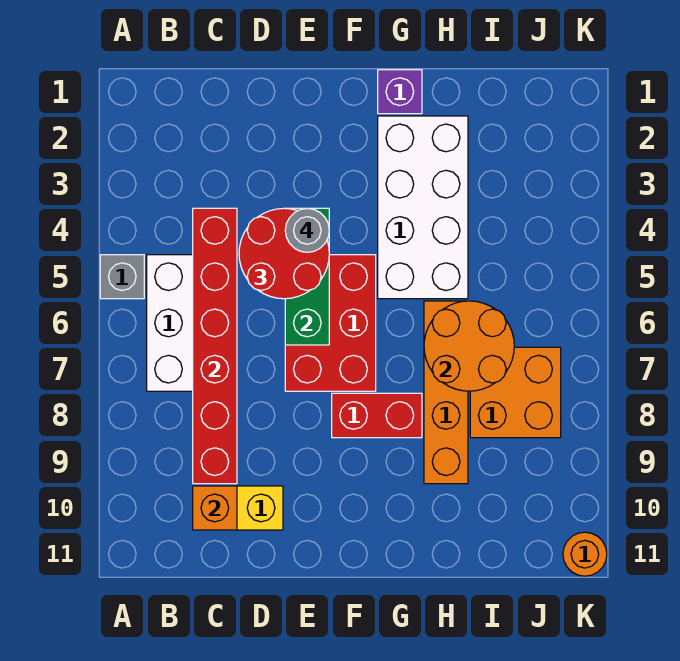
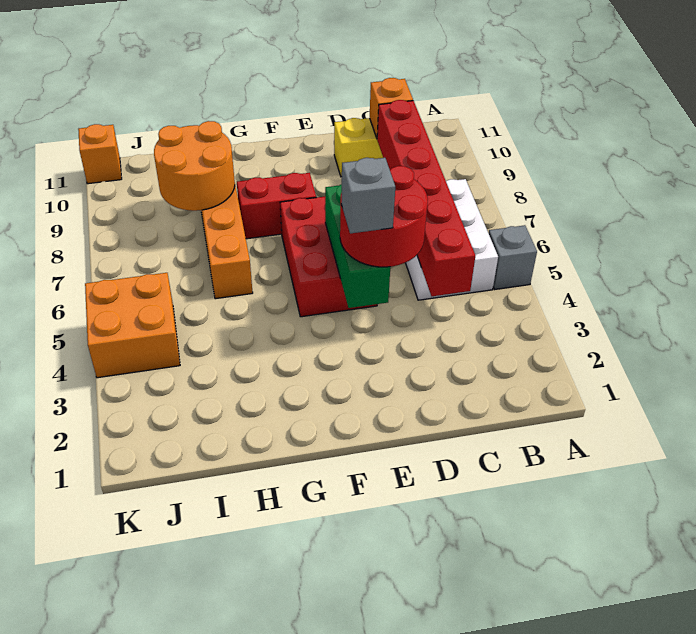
grey 1x1 round brick [285,208,329,252] -> grey 1x1 brick [341,158,395,233]
purple 1x1 brick [378,70,422,114] -> none
white 2x4 brick [378,116,468,299] -> none
orange 2x2 round brick [424,301,514,391] -> orange 2x2 round brick moved to [154,121,235,211]
orange 2x2 brick [470,347,561,438] -> orange 2x2 brick moved to [85,273,180,378]
orange 1x1 round brick [563,532,607,576] -> orange 1x1 brick [78,124,122,184]

